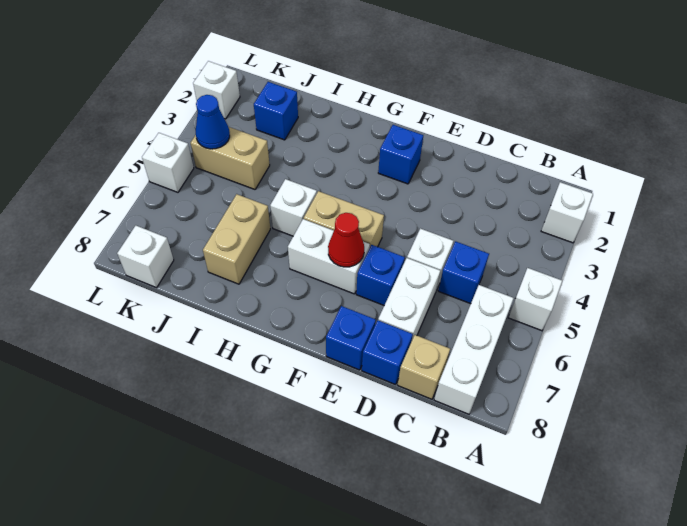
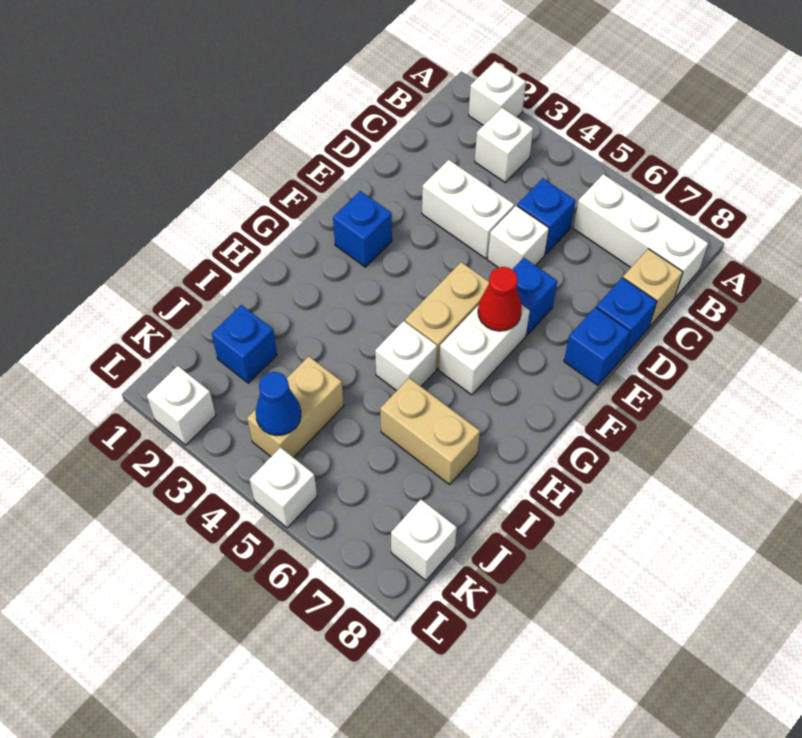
white 1x1 brick [508,268,562,331] -> white 1x1 brick moved to [475,108,533,182]
white 1x2 brick [378,258,440,339] -> white 1x2 brick moved to [422,160,514,259]

